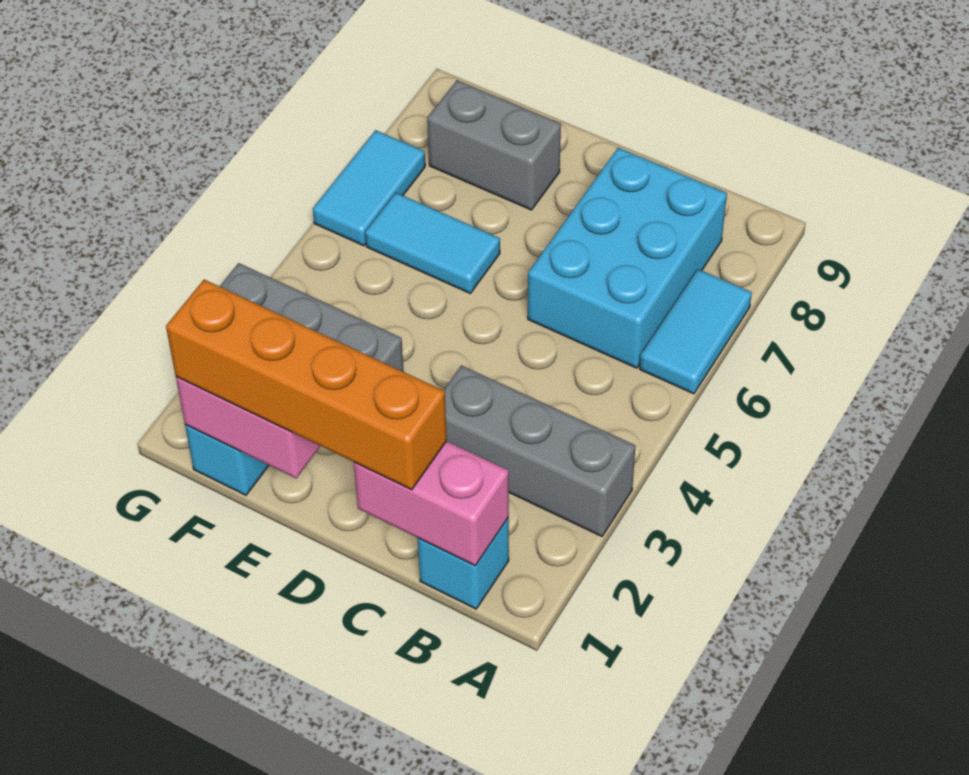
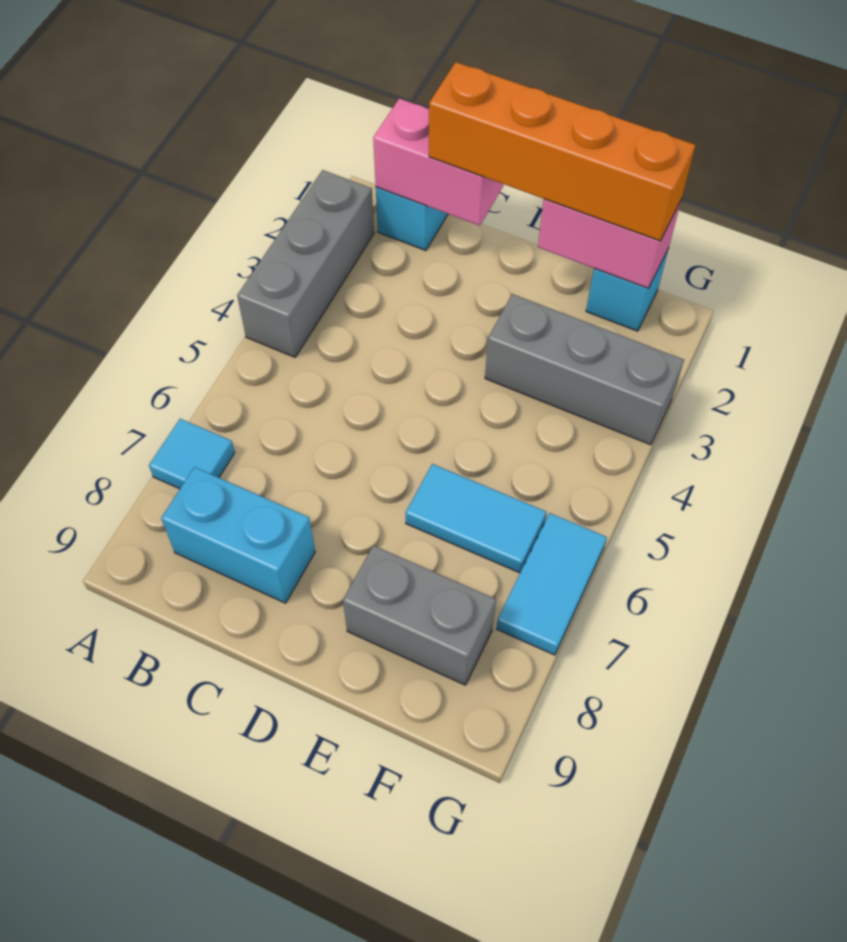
grey 1x3 brick [443,366,635,536] -> grey 1x3 brick turned to [237,170,374,357]
cyan 1x2 tile [640,269,752,394] -> cyan 1x1 tile [149,419,235,489]
cyan 2x3 brick [528,148,727,368] -> cyan 1x2 brick [161,467,315,603]

